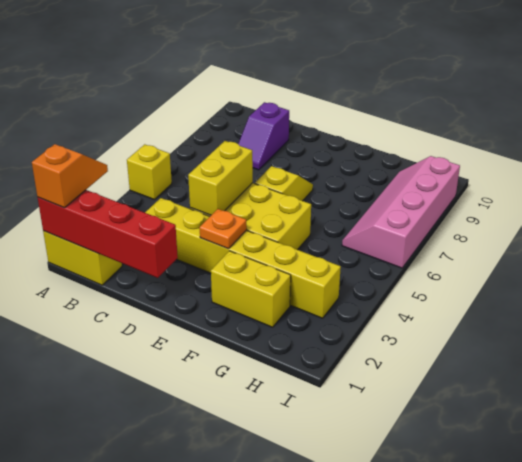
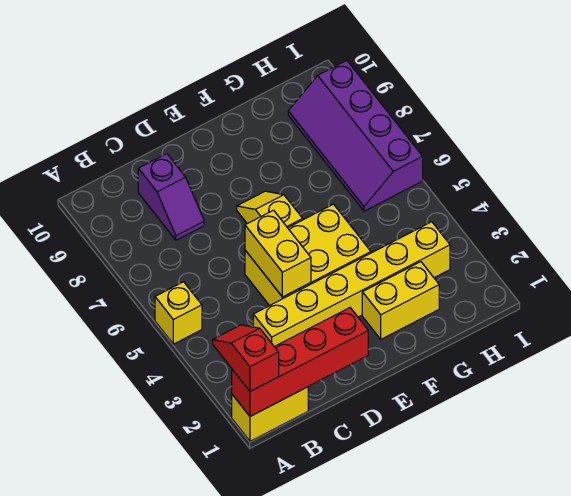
orange 1x2 slope [32,144,108,208] -> red 1x2 slope [213,325,279,391]
orange 1x1 plate [200,209,247,249] -> none
pink 2x4 slope [342,156,460,268] -> purple 2x4 slope [288,60,423,211]

